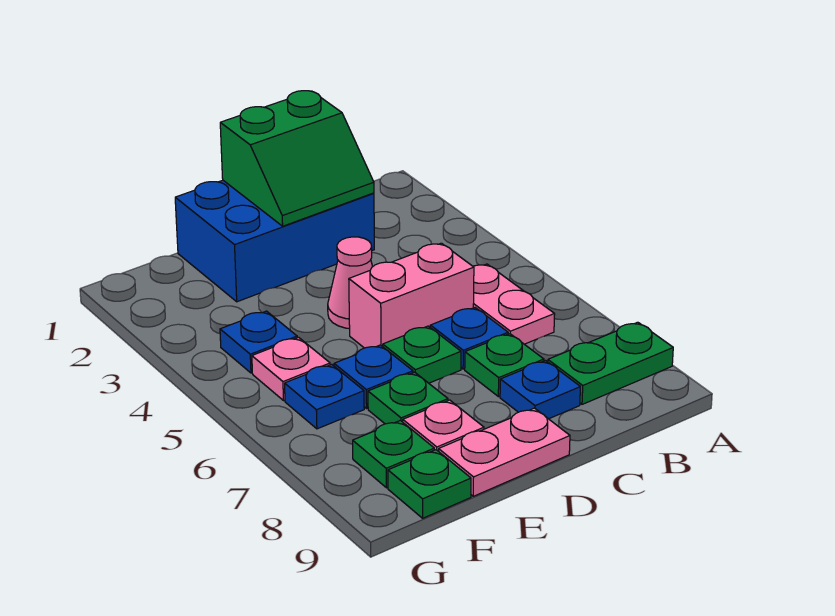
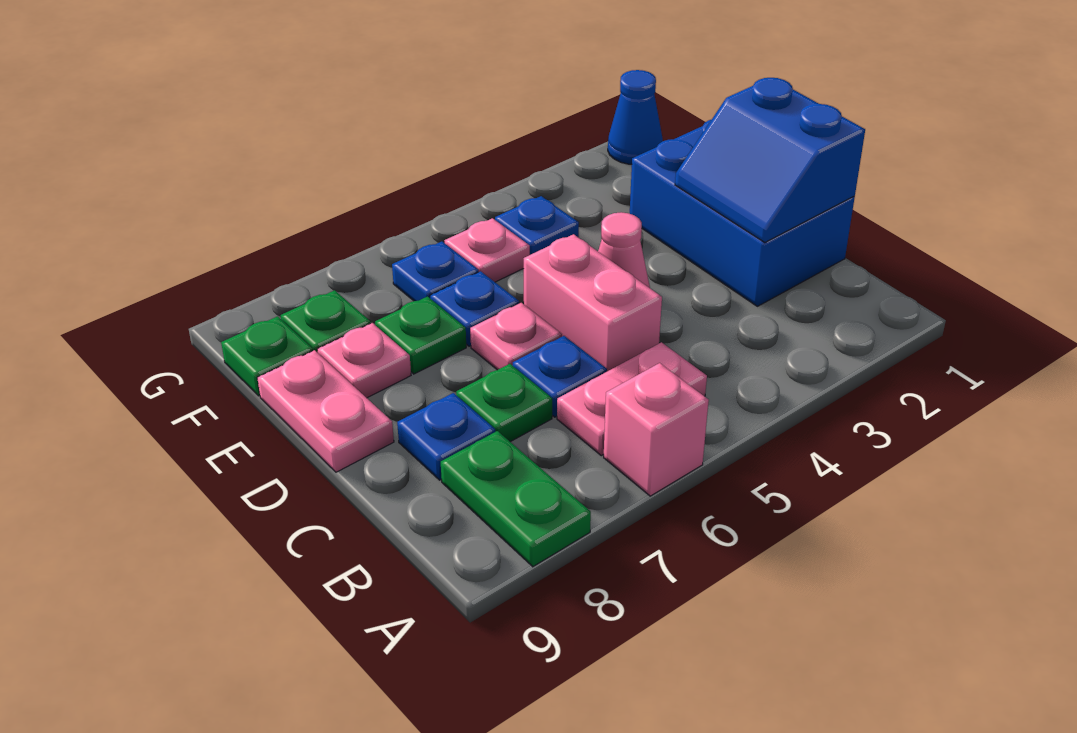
none -> pink 1x1 brick [604,363,709,496]
green 2x2 slope [220,91,374,226] -> blue 2x2 slope [675,78,865,243]
green 1x1 plate [383,326,461,383] -> pink 1x1 plate [470,303,562,370]
none -> blue 1x1 cone [608,70,663,164]

